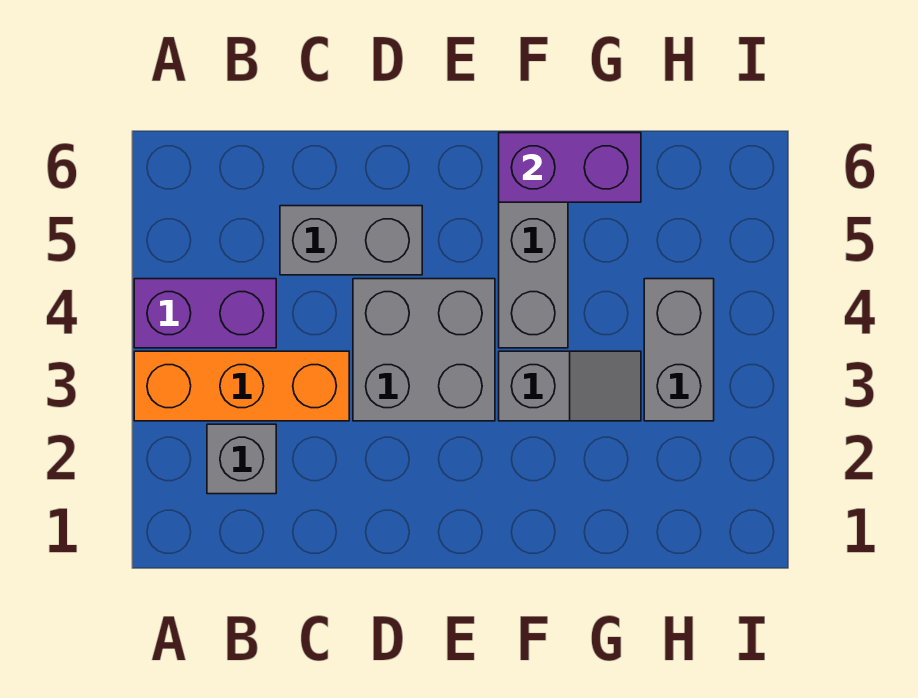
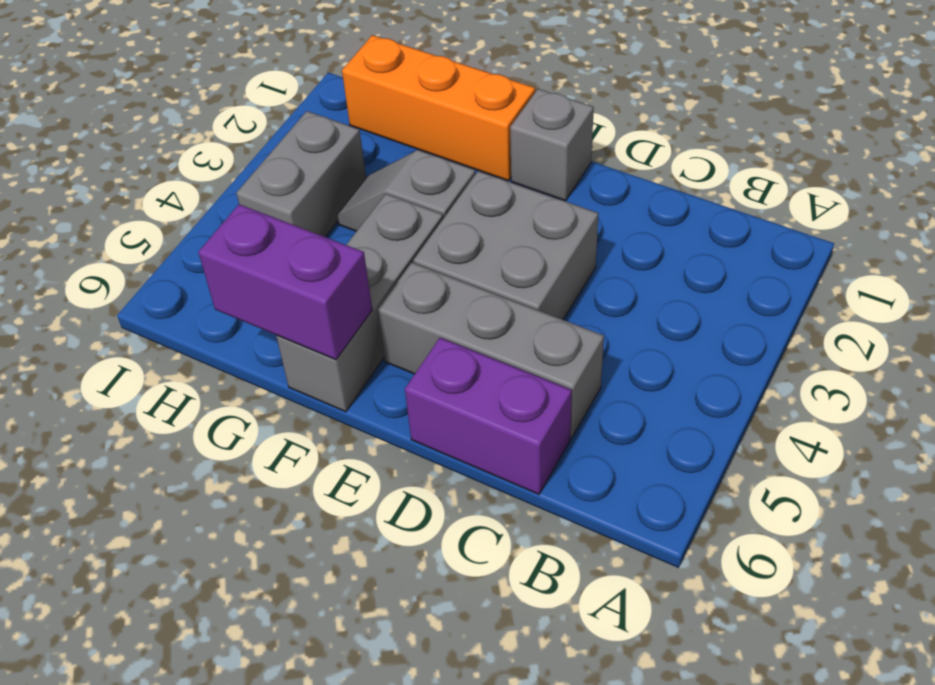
orange 1x3 brick [134,351,349,421] -> orange 1x3 brick moved to [342,35,535,181]
purple 1x2 brick [134,279,276,348] -> purple 1x2 brick moved to [405,338,572,494]
grey 1x1 brick [207,424,276,494] -> grey 1x1 brick moved to [510,89,594,201]
grey 1x2 brick [280,206,422,275] -> grey 1x3 brick [378,263,604,438]

